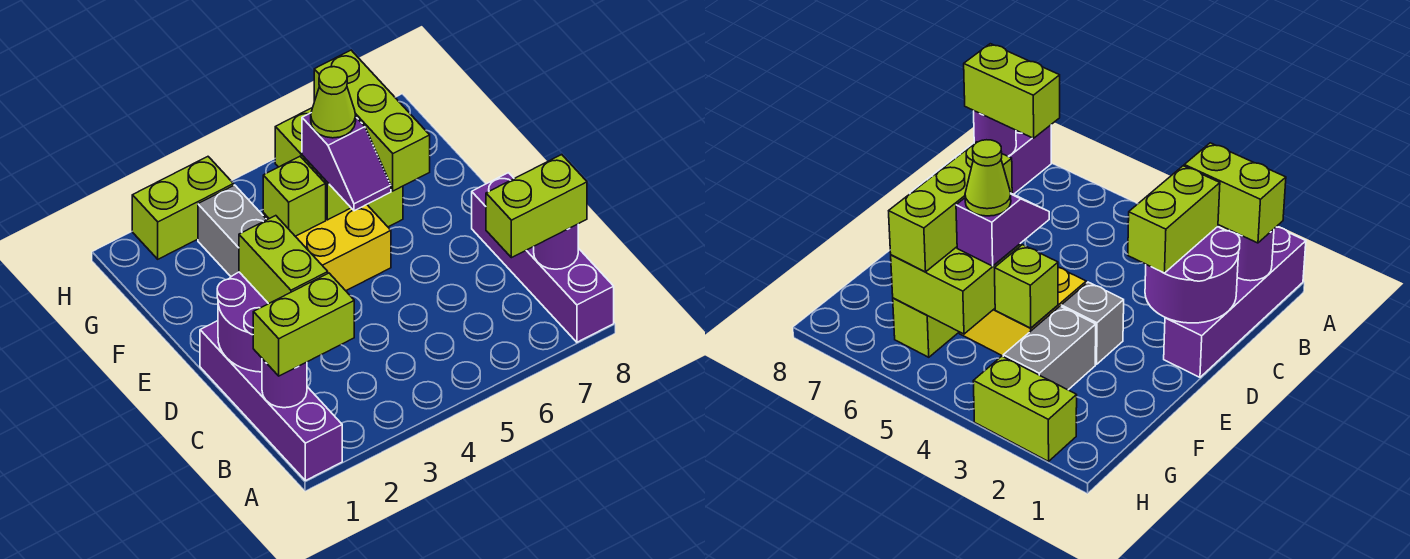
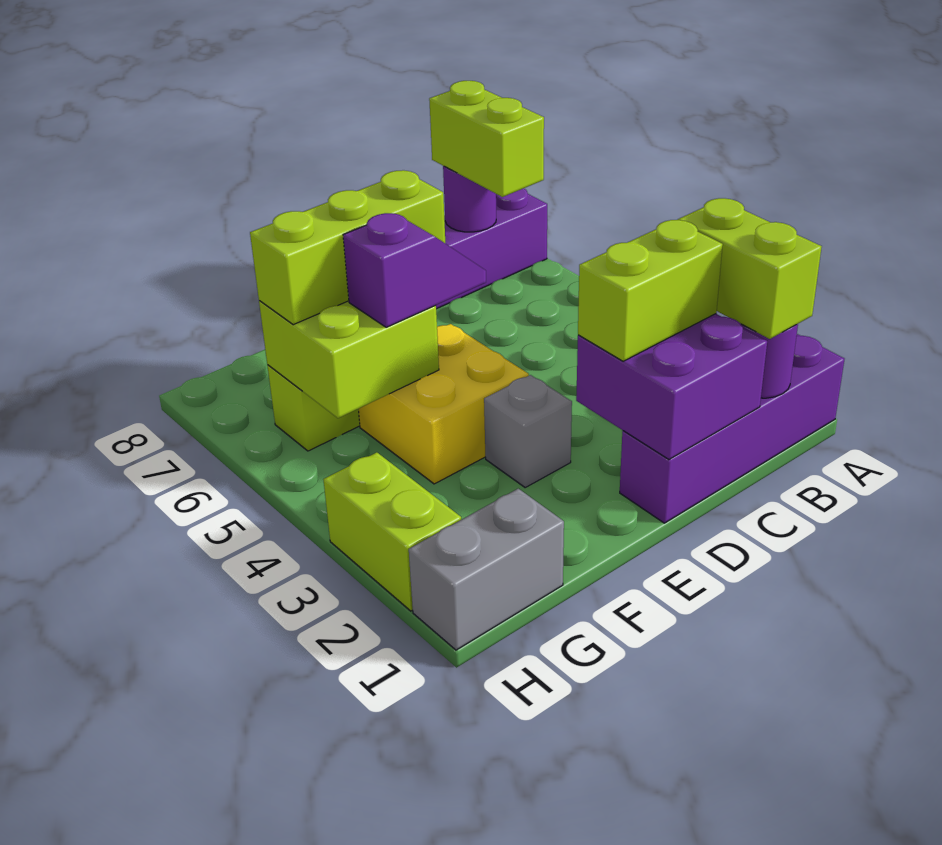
purple 2x2 round brick [217,272,268,372] -> purple 2x2 brick [576,314,767,459]
grey 1x2 brick [198,185,267,277] -> grey 1x2 brick moved to [409,489,564,650]
lime 1x1 brick [263,156,326,236] -> none
lime 1x1 cone [311,67,356,138] -> none

